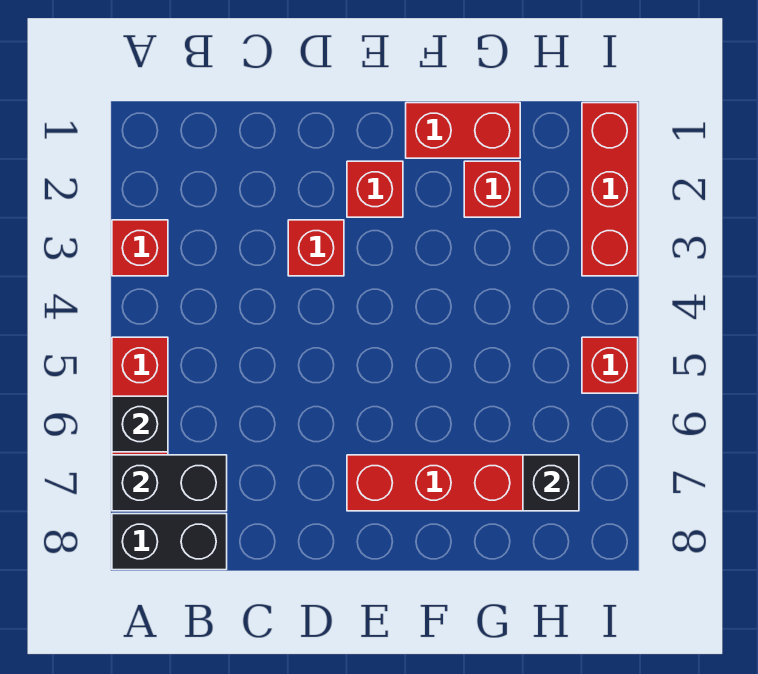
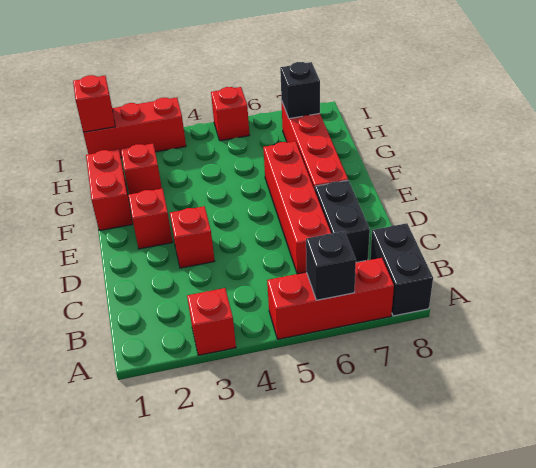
black 1x2 brick [112,455,227,511] -> black 1x2 brick moved to [315,180,370,263]
none -> red 1x4 brick [263,141,331,274]
none -> red 1x1 brick [73,75,115,132]

